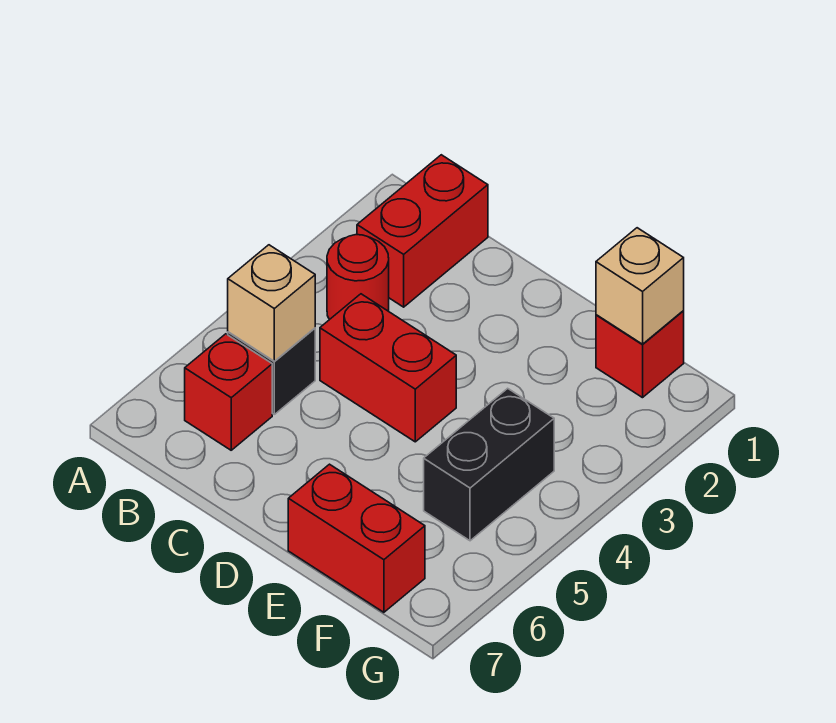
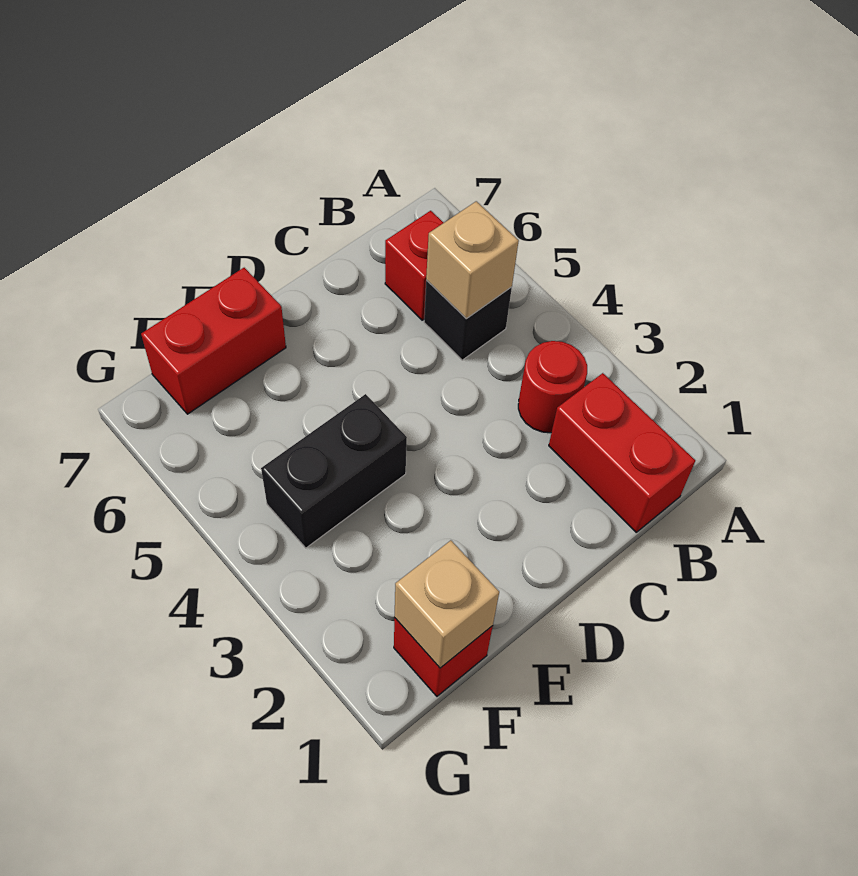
red 1x2 brick [320,294,456,442] -> none
black 1x2 brick [424,388,554,541] -> black 1x2 brick turned to [261,394,407,548]

